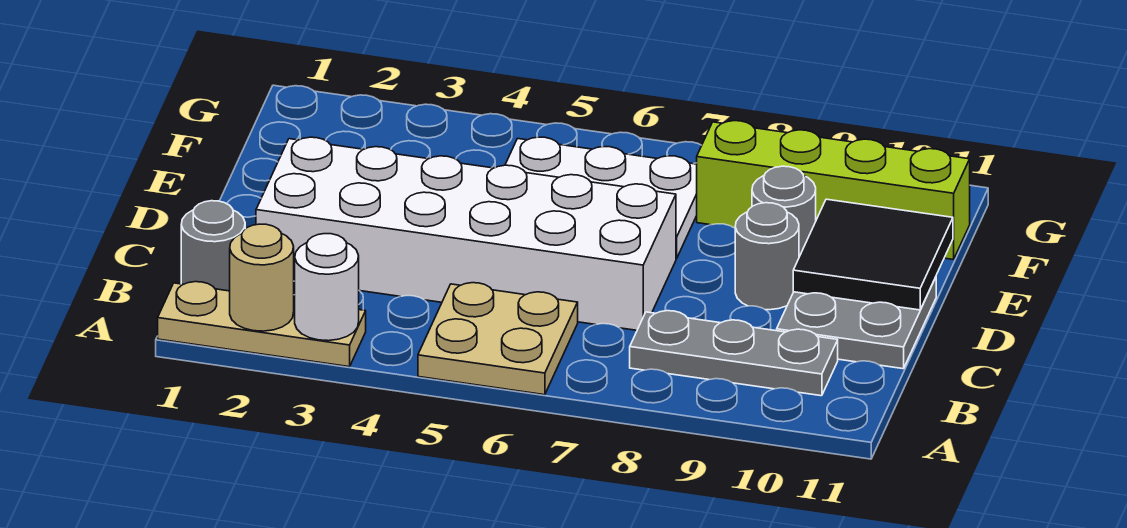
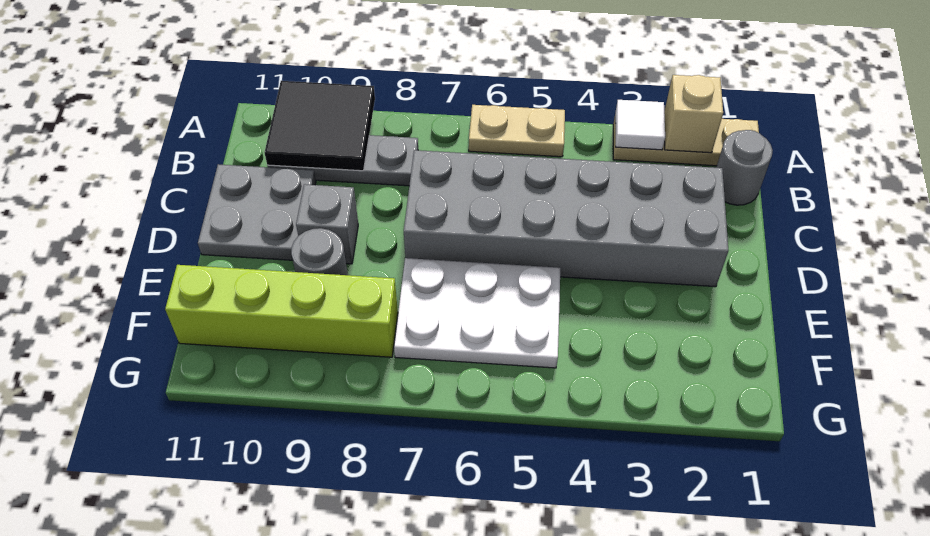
tan 1x1 round brick [230,224,294,331] -> tan 1x1 brick [664,75,723,153]
white 1x1 round brick [295,234,359,341] -> white 1x1 tile [615,100,665,150]
tan 2x2 plate [418,283,578,395] -> tan 1x2 plate [469,105,565,157]
white 2x6 brick [256,137,676,330] -> grey 2x6 brick [404,150,728,287]
grey 1x1 round brick [735,203,799,310] -> grey 1x1 brick [296,184,358,264]
black 2x2 tile [793,199,953,310] -> black 2x2 tile moved to [265,81,375,171]

